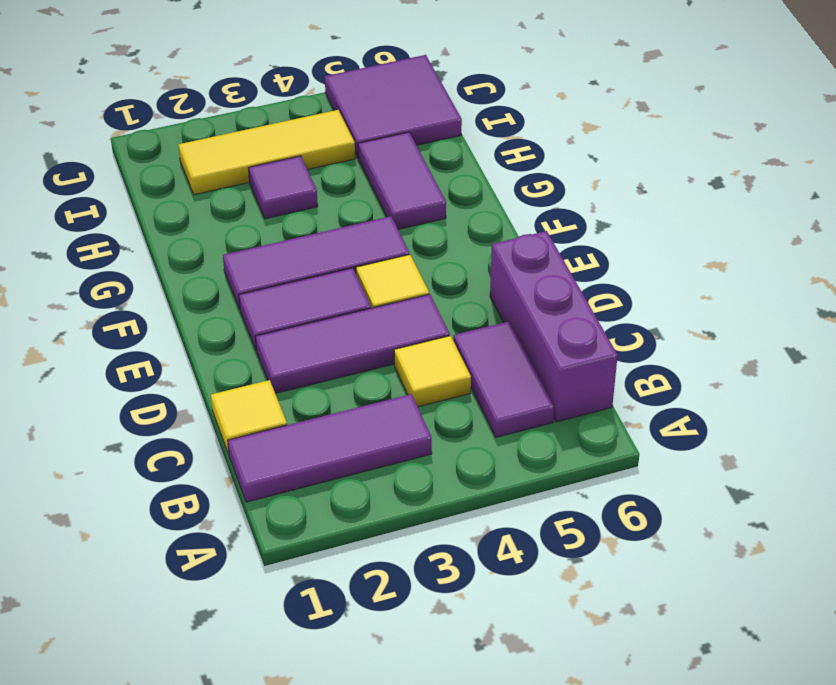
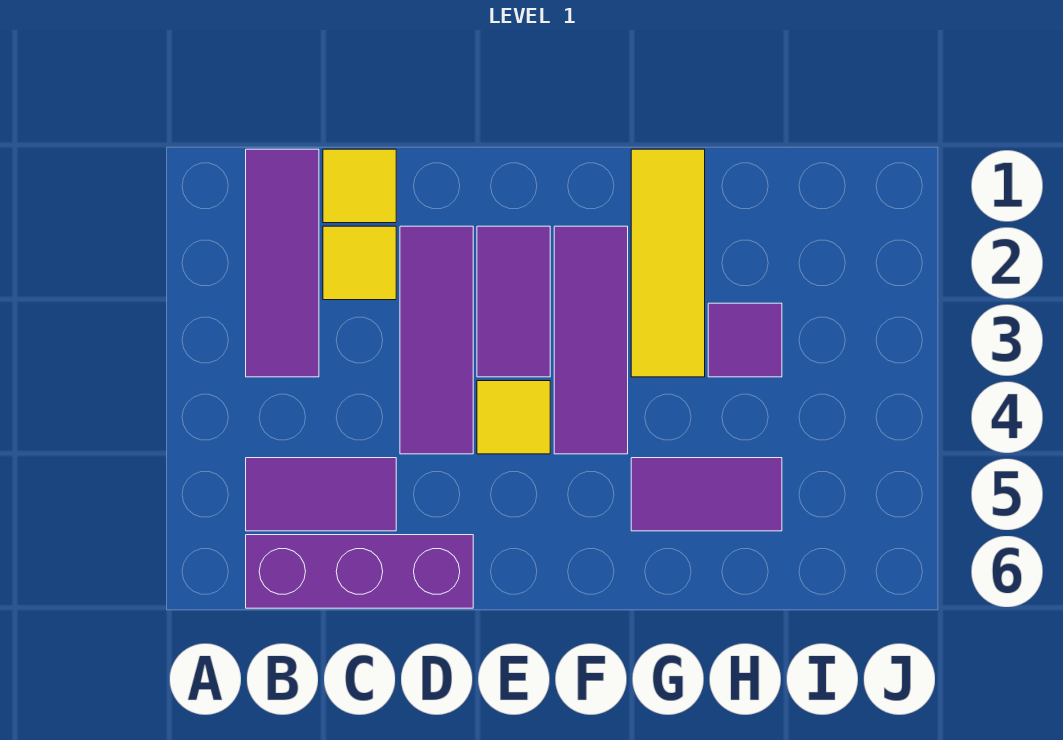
yellow 1x1 tile [394,336,471,407] -> yellow 1x1 tile moved to [323,226,396,300]
yellow 1x3 tile [178,110,355,195] -> yellow 1x3 tile moved to [631,149,705,377]
purple 2x2 tile [325,55,462,158] -> none

